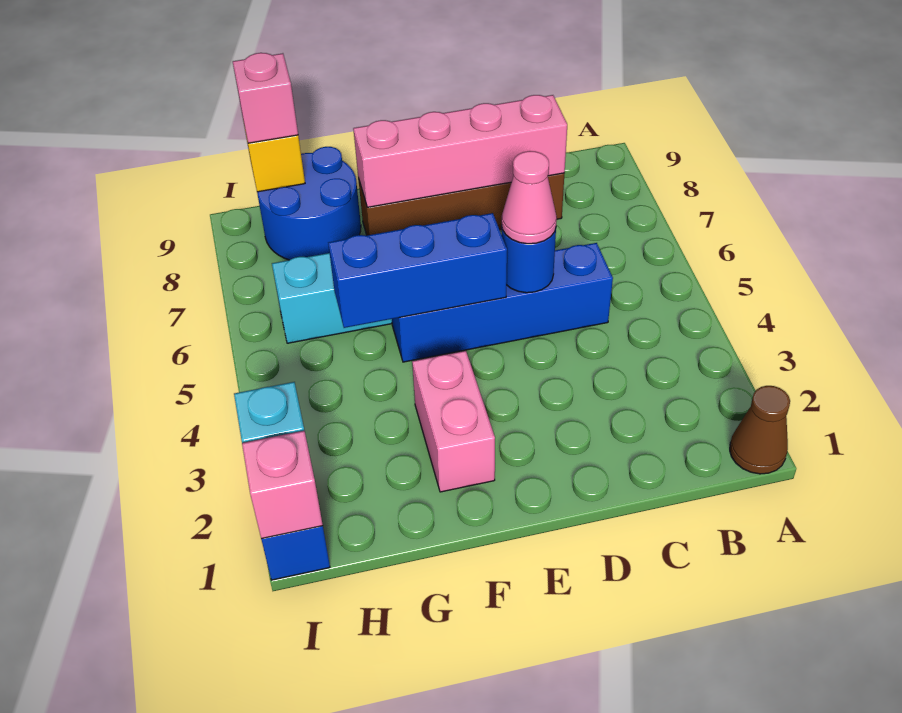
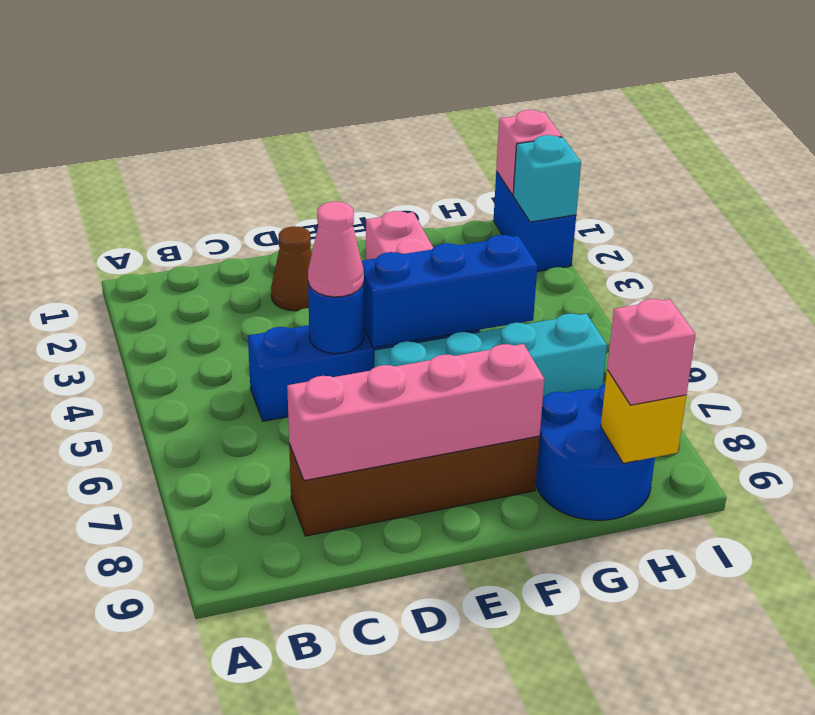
brown 1x1 cone [730,386,790,474] -> brown 1x1 cone moved to [271,226,312,311]

